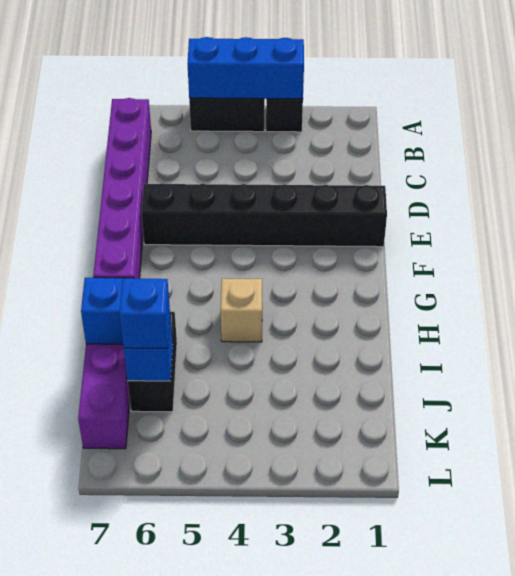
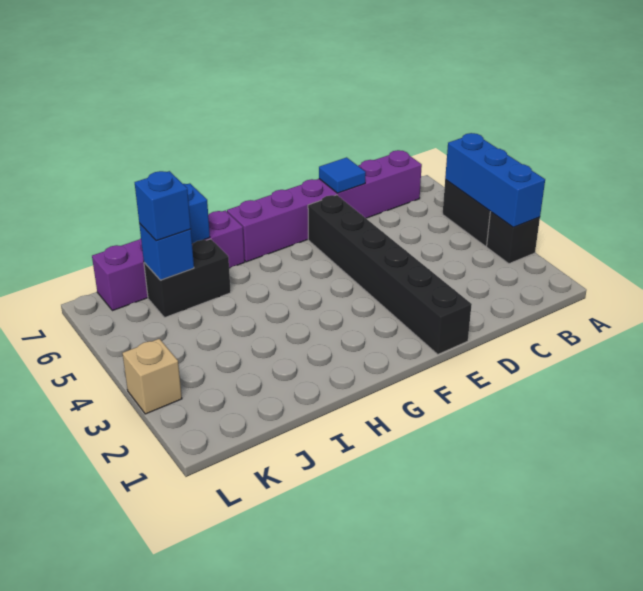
none -> blue 1x1 tile [319,157,366,193]
tan 1x1 brick [221,278,262,342] -> tan 1x1 brick moved to [122,339,182,414]

